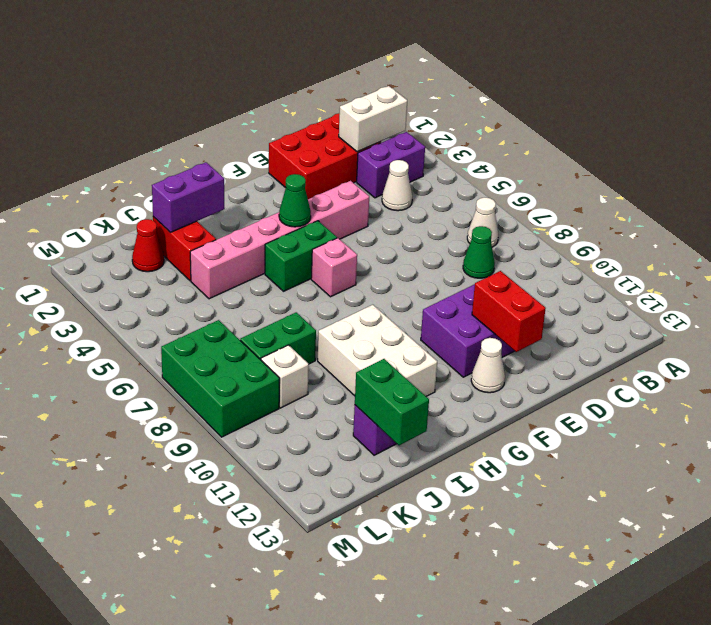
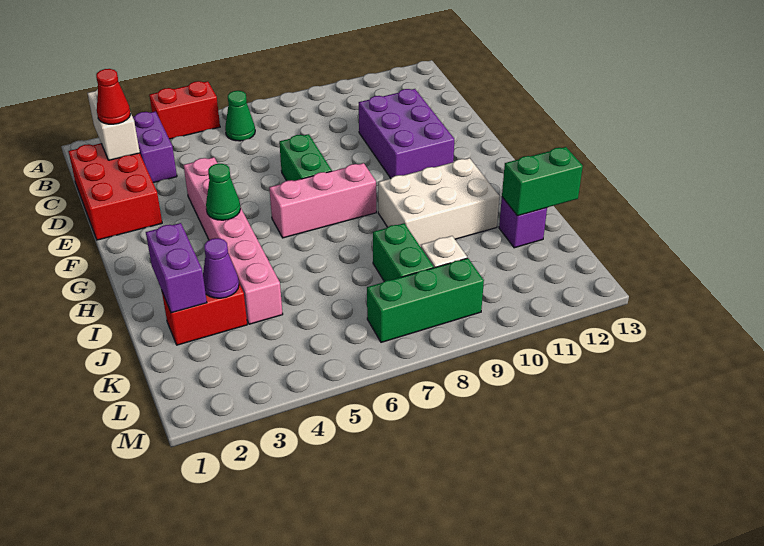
white 1x1 cone [467,197,498,247] -> none
white 1x1 cone [382,160,412,211] -> none
green 1x1 cone [463,226,495,278] -> green 1x1 cone moved to [225,91,255,141]
red 1x2 brick [472,271,546,352] -> red 1x2 brick moved to [149,81,220,139]
white 1x1 cone [471,338,505,393] -> none
green 1x2 brick [265,221,337,291] -> green 1x2 brick moved to [279,134,332,181]
pink 1x1 brick [311,238,357,297] -> pink 1x3 brick [269,163,376,238]
none -> purple 1x1 cone [203,238,239,298]
red 1x1 cone [132,219,164,272] -> red 1x1 cone moved to [96,69,130,124]
green 2x3 brick [161,320,280,437] -> green 1x3 brick [367,258,484,342]

